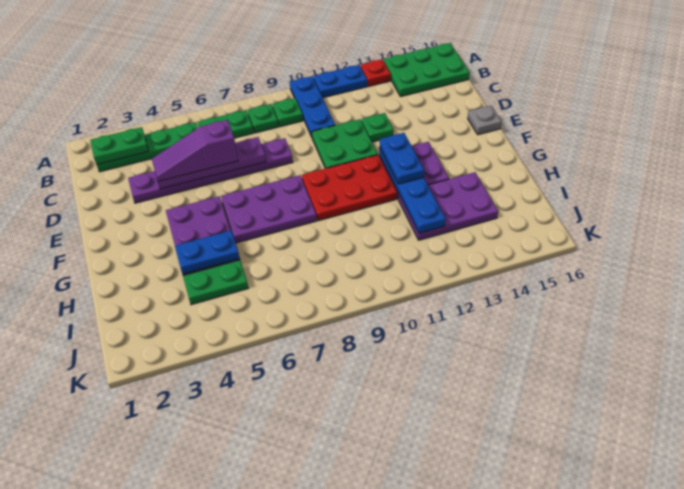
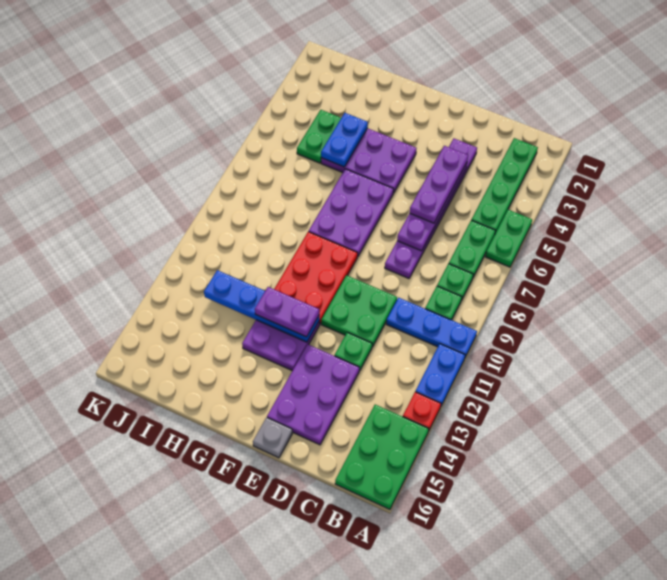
green 1x2 plate [90,127,149,164] -> green 1x2 plate moved to [485,210,532,267]
purple 1x3 slope [152,120,238,181] -> purple 1x3 plate [410,146,468,223]
blue 1x2 plate [380,133,424,184] -> purple 1x2 plate [255,287,319,337]
purple 2x3 plate [398,172,498,240] -> purple 2x3 plate moved to [267,344,359,445]

